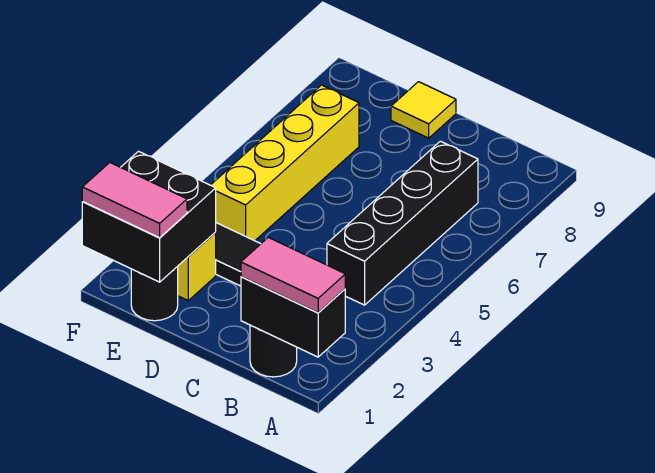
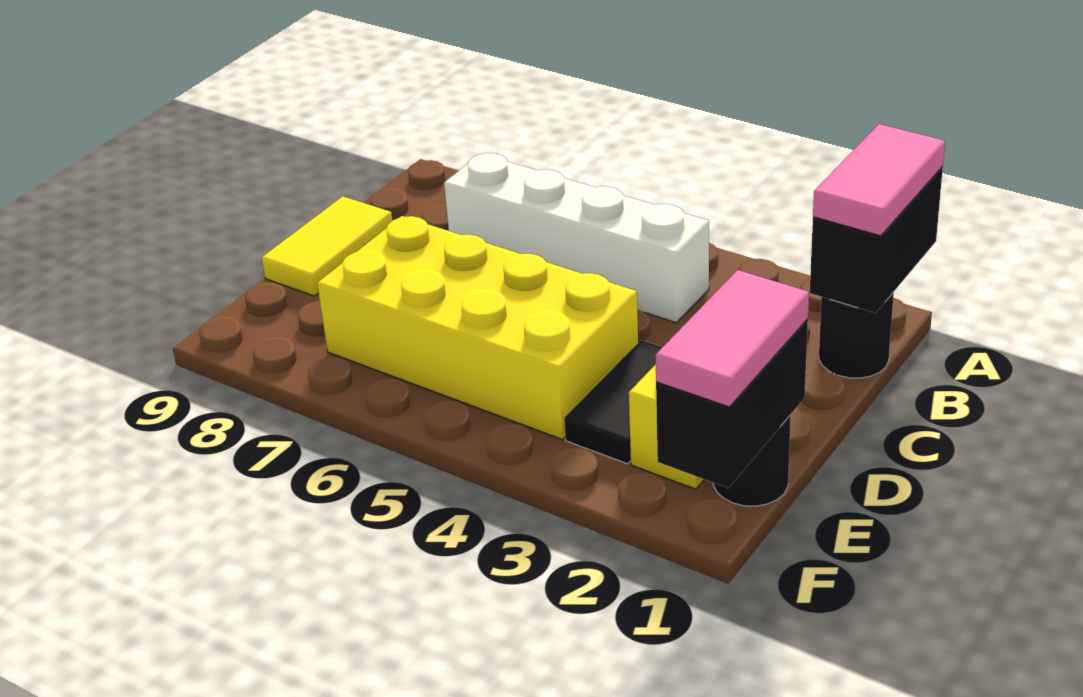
black 1x4 brick [327,141,478,305] -> white 1x4 brick [444,153,709,323]
yellow 1x1 tile [391,82,456,138] -> yellow 1x2 tile [262,196,392,296]
black 2x2 brick [82,151,216,282] -> black 1x2 brick [656,319,808,488]
yellow 1x4 brick [211,85,359,241] -> yellow 2x4 brick [317,216,638,439]

